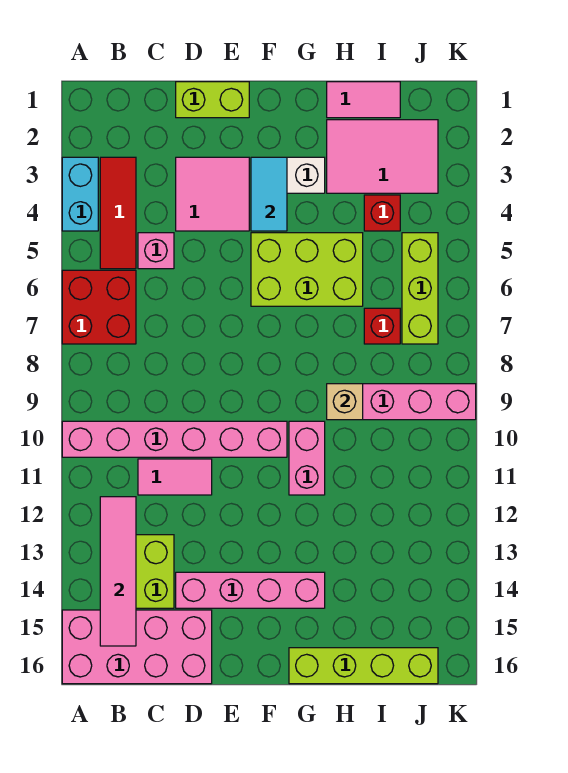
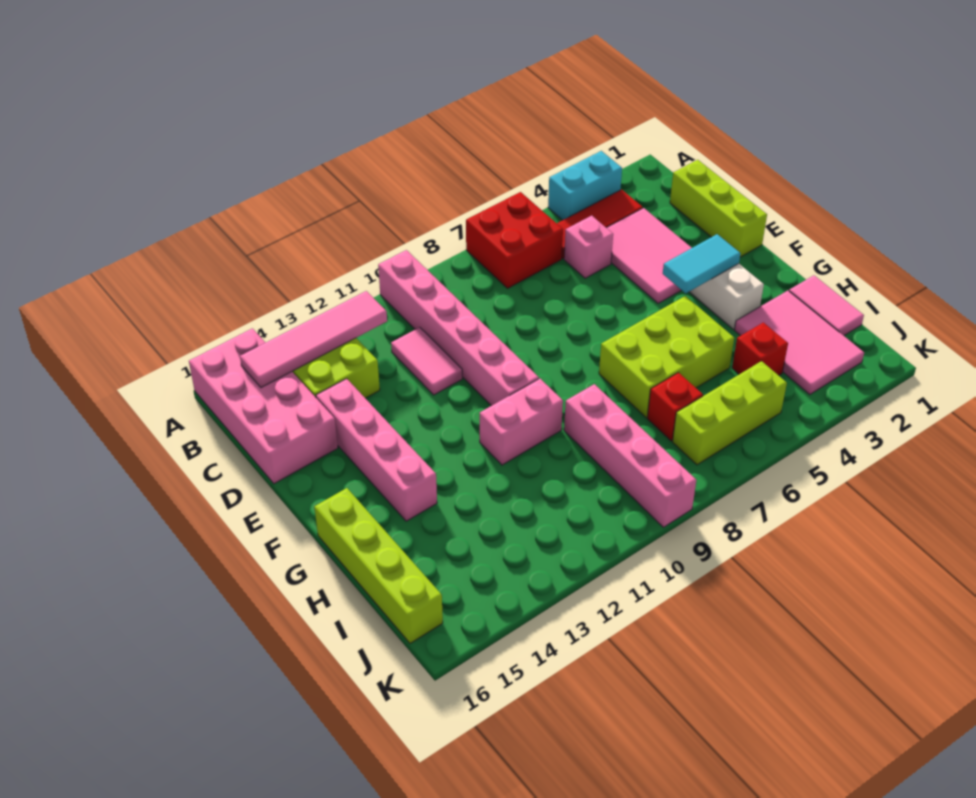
lime 1x2 brick [176,82,249,118] -> lime 1x3 brick [670,160,767,257]
pink 2x2 tile [176,157,249,231] -> pink 2x3 tile [607,208,691,303]
lime 2x3 brick [251,233,363,306] -> lime 2x3 brick turned to [599,296,734,417]
tan 1x1 brick [327,384,363,420] -> none

